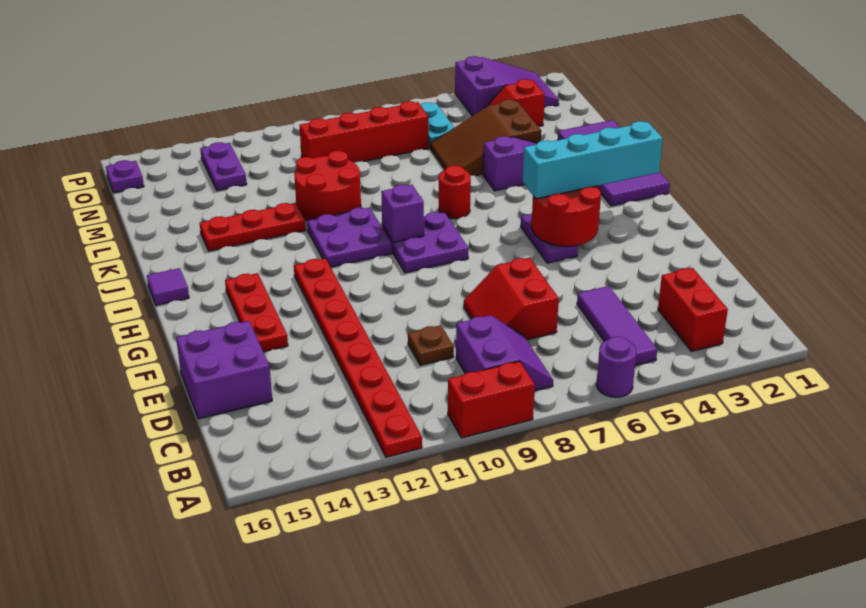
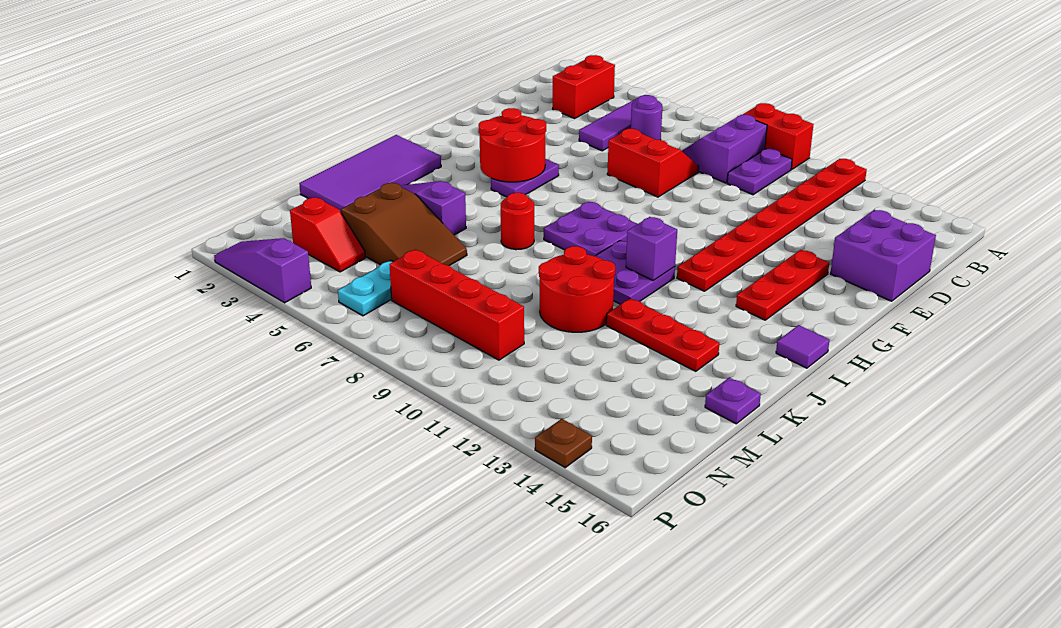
purple 1x1 round brick [596,336,636,397] -> purple 1x1 round brick moved to [631,95,662,140]
red 2x2 slope [464,258,559,340] -> red 2x2 slope turned to [607,129,699,197]
brown 1x1 plate [408,325,454,365] -> brown 1x1 plate moved to [535,419,592,468]
cyan 1x4 brick [523,121,663,199] -> none
purple 1x1 brick [381,185,424,242] -> purple 1x1 brick moved to [626,217,677,281]
purple 1x2 plate [200,142,247,191] -> purple 1x2 plate moved to [727,149,792,195]
purple 2x3 slope [455,56,559,116] -> purple 1x3 slope [214,238,311,303]
purple 1x1 plate [106,160,144,193] -> purple 1x1 plate moved to [705,377,761,424]

